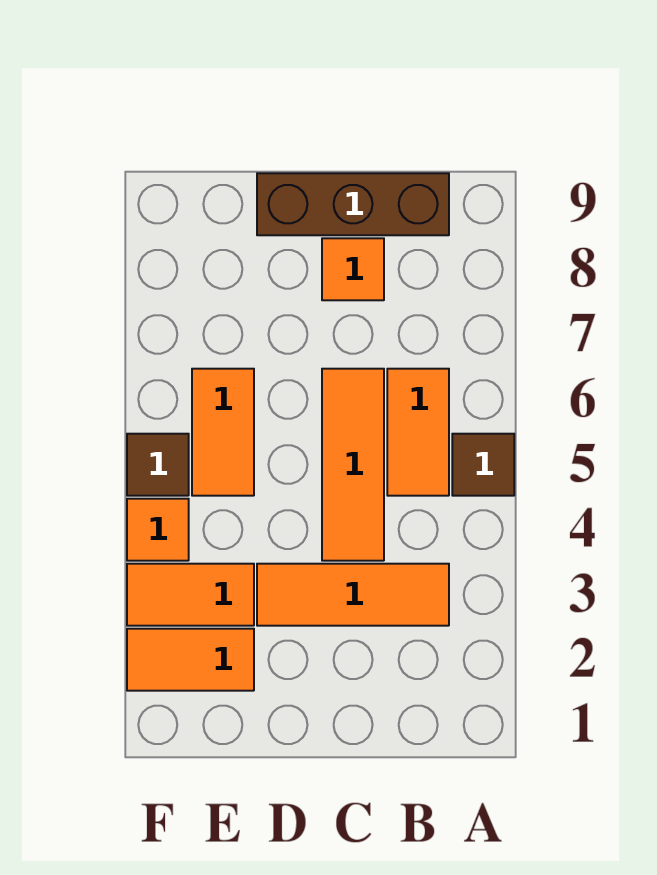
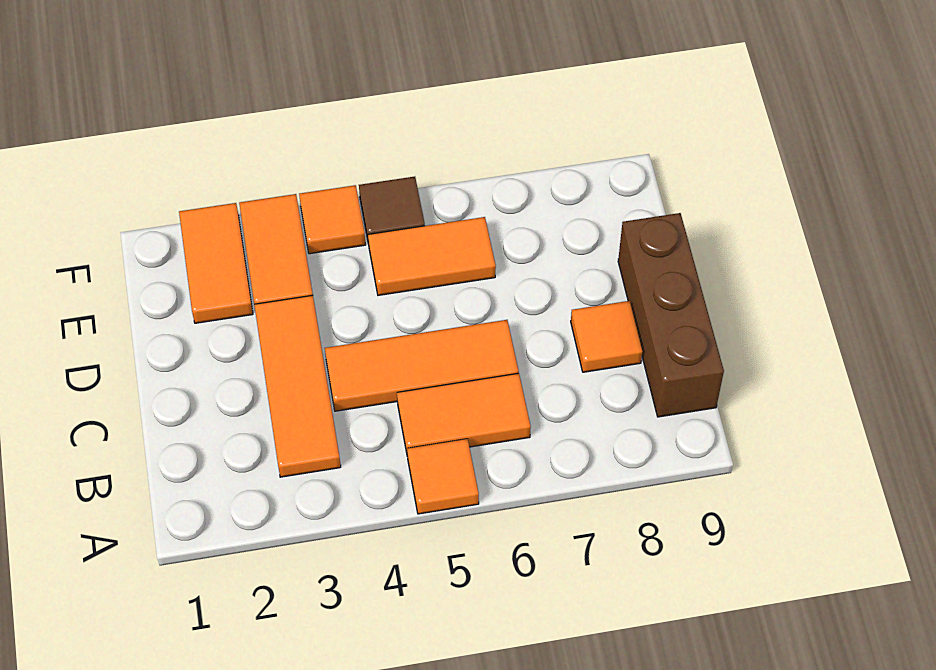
brown 1x1 tile [452,434,514,496] -> orange 1x1 tile [407,439,479,514]

